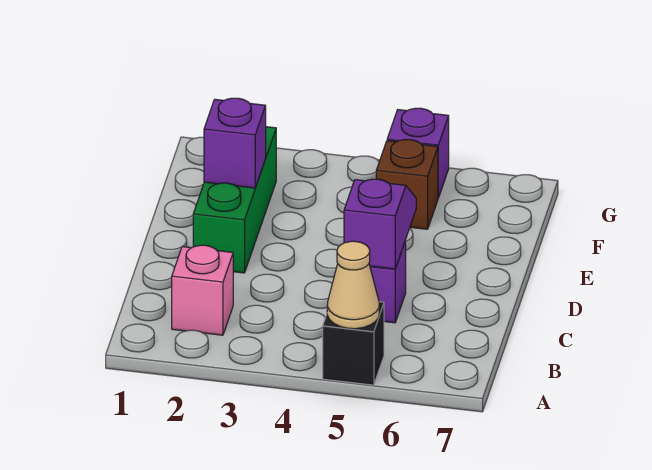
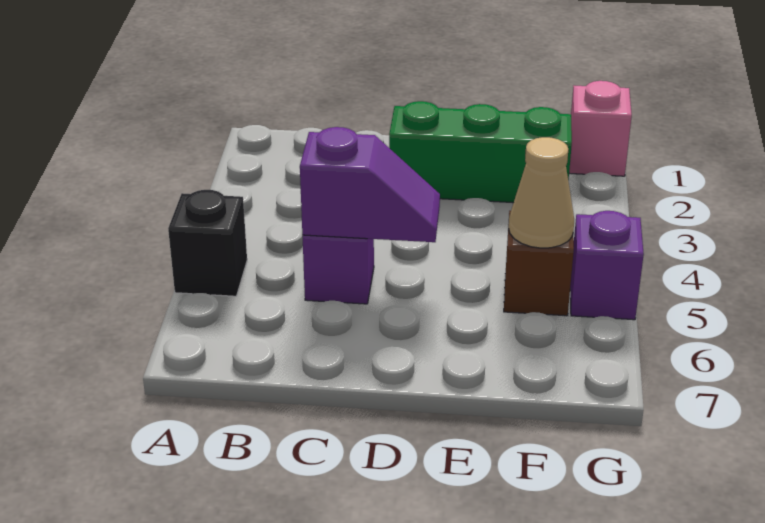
tan 1x1 cone [327,241,379,329] -> tan 1x1 cone moved to [508,137,574,248]
pink 1x1 brick [172,245,233,335] -> pink 1x1 brick moved to [569,81,632,176]
purple 1x1 brick [204,98,266,188] -> none

